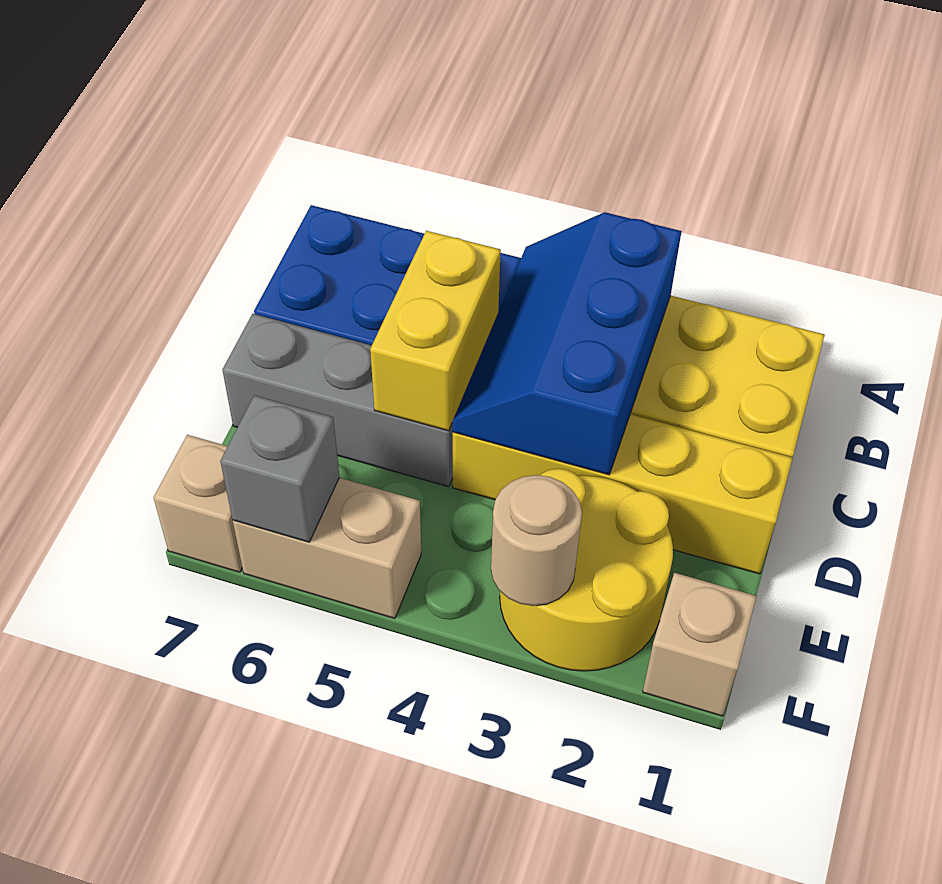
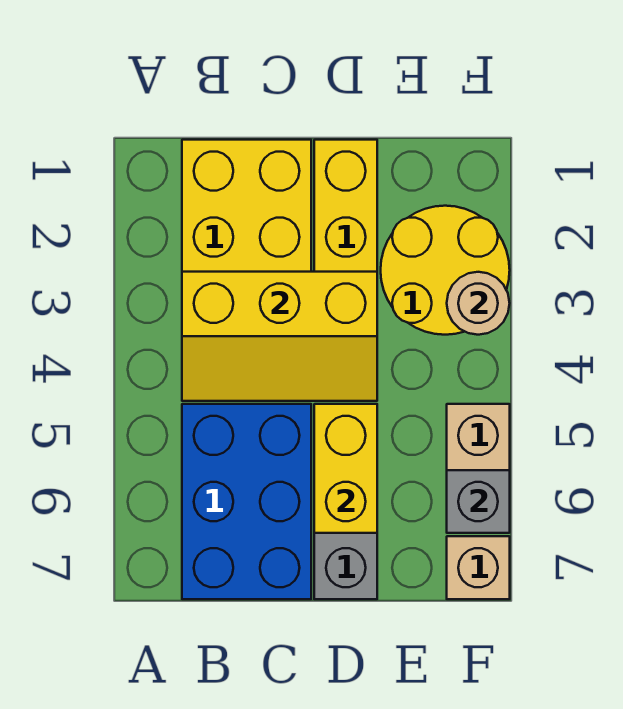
blue 2x3 slope [453,212,681,475] -> yellow 2x3 slope [182,272,377,401]
yellow 1x2 brick [370,231,501,431] -> yellow 1x2 brick turned to [314,404,377,533]
tan 1x1 brick [643,573,757,716] -> none

